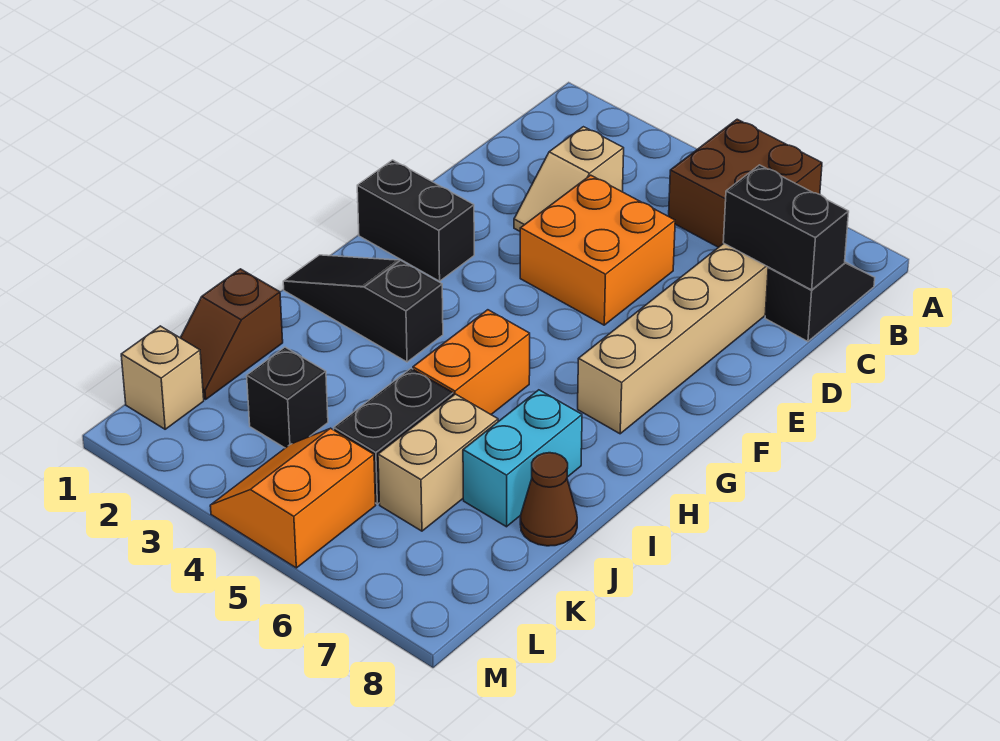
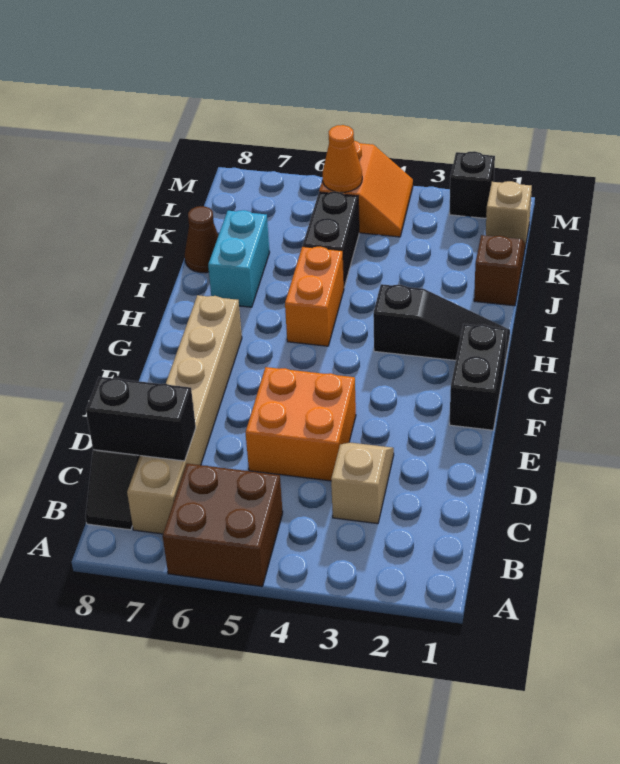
black 1x2 brick [357,160,474,281] -> black 1x2 brick turned to [450,324,507,430]
tan 1x2 brick [378,394,498,531] -> none
black 1x1 brick [247,347,328,448] -> black 1x1 brick moved to [449,151,495,218]
none -> orange 1x1 cone [323,125,362,192]

